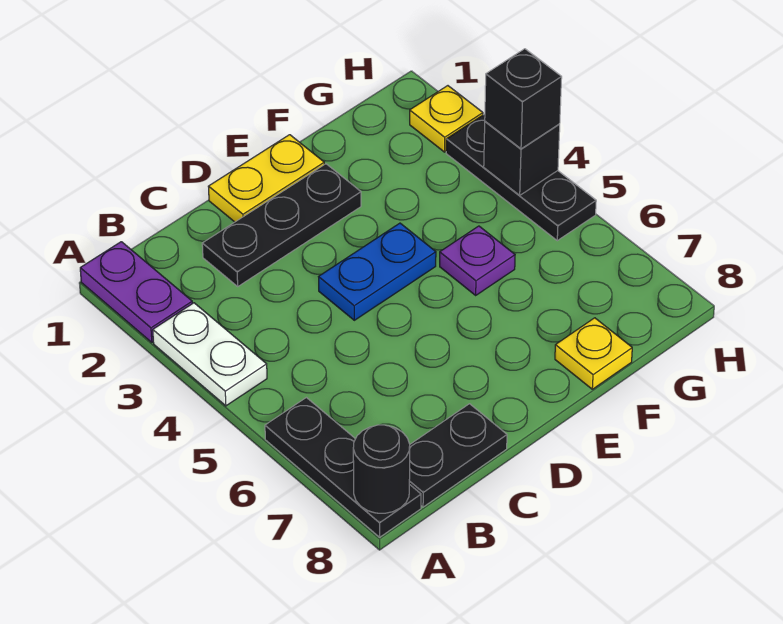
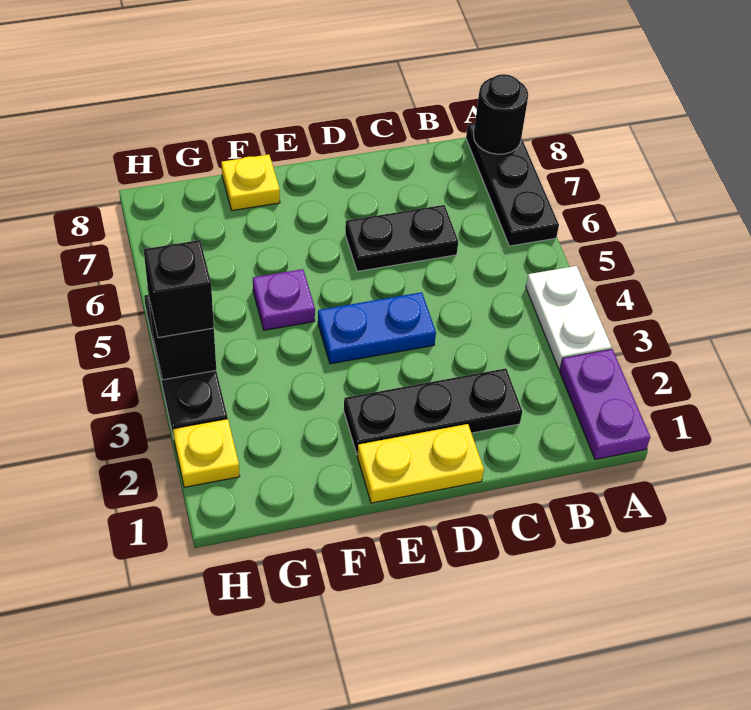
black 1x2 plate [409,404,507,507] -> black 1x2 plate moved to [345,205,458,271]

